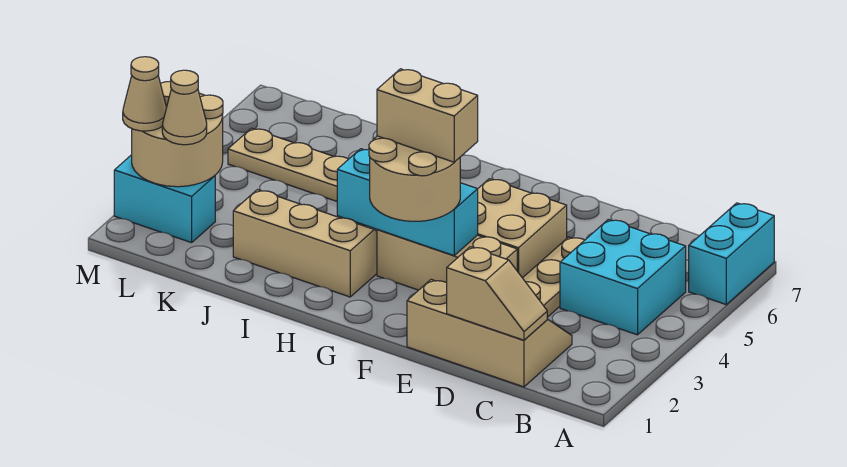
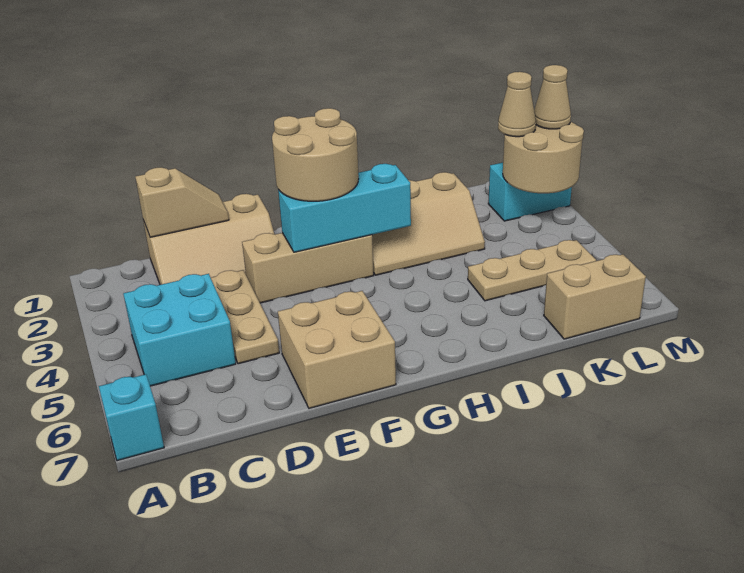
cyan 1x2 brick [689,203,774,304] -> cyan 1x1 brick [99,374,164,461]
tan 1x2 slope [447,247,547,340] -> tan 1x2 slope turned to [135,167,229,237]
tan 2x2 brick [478,179,567,278] -> tan 2x2 brick moved to [278,291,396,408]
tan 1x2 brick [377,69,478,162] -> tan 1x2 brick moved to [544,254,646,339]

